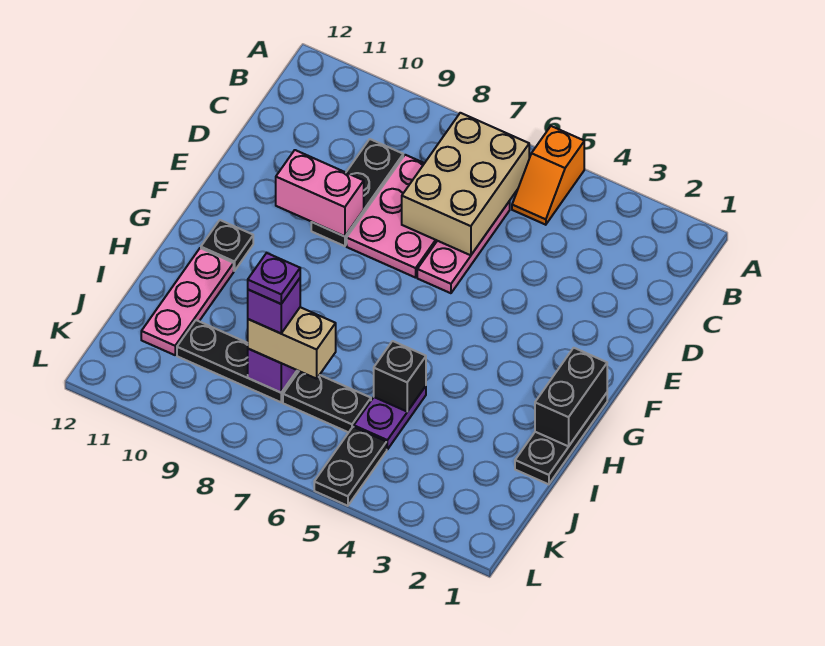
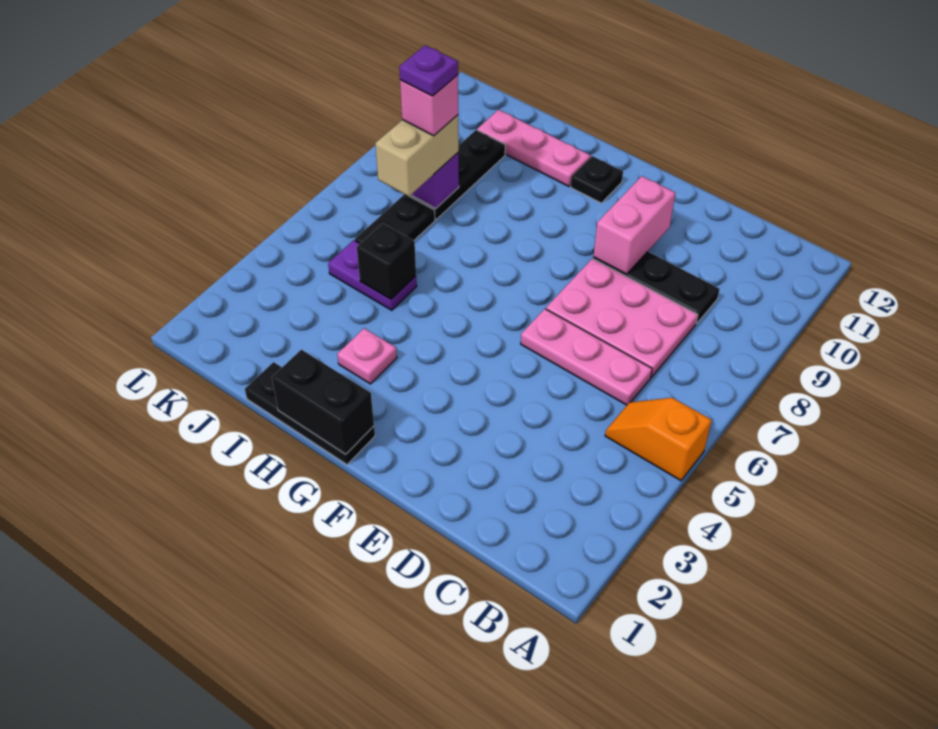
tan 2x3 brick [402,113,529,255] -> none
none -> pink 1x1 plate [337,328,397,384]
purple 1x1 brick [248,278,300,333] -> pink 1x1 brick [400,75,458,136]
black 1x2 plate [314,427,387,506] -> none

